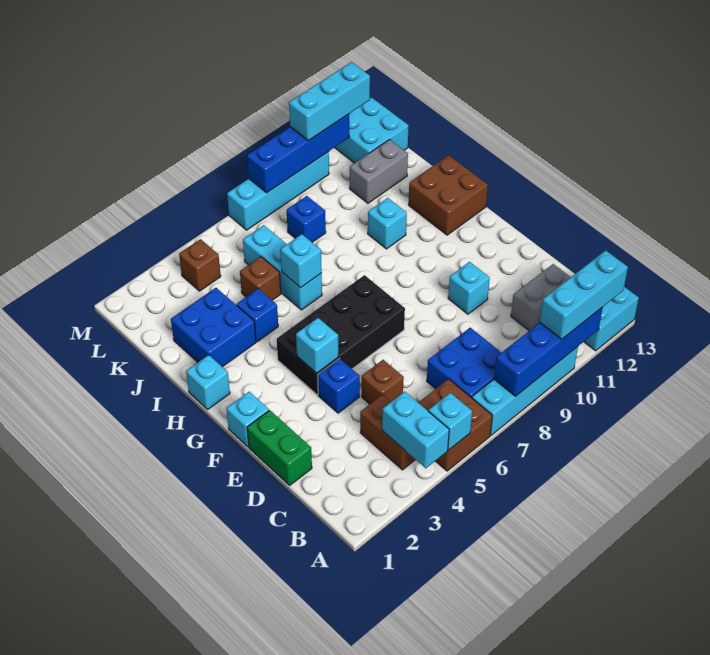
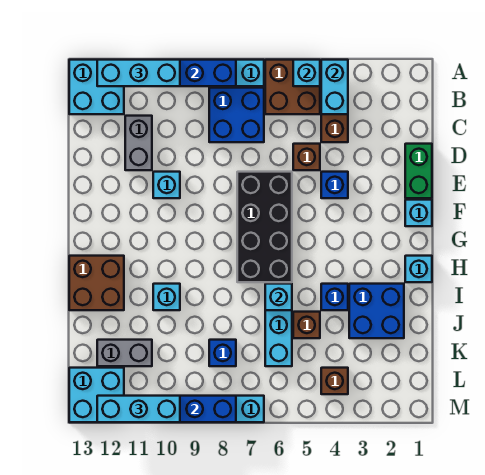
grey 1x2 brick [511,264,571,331] -> grey 1x2 brick turned to [125,116,152,170]
black 2x4 brick [277,275,405,395] -> black 2x4 brick turned to [237,172,292,282]
cyan 1x1 brick [296,318,338,373] -> none

